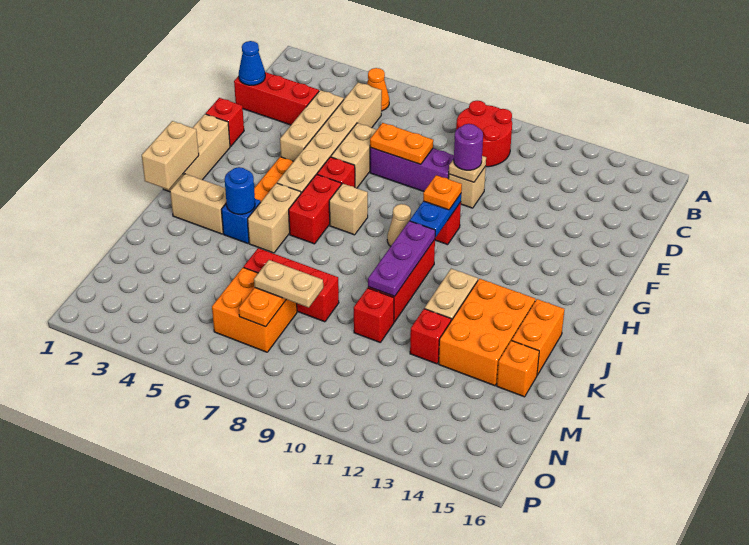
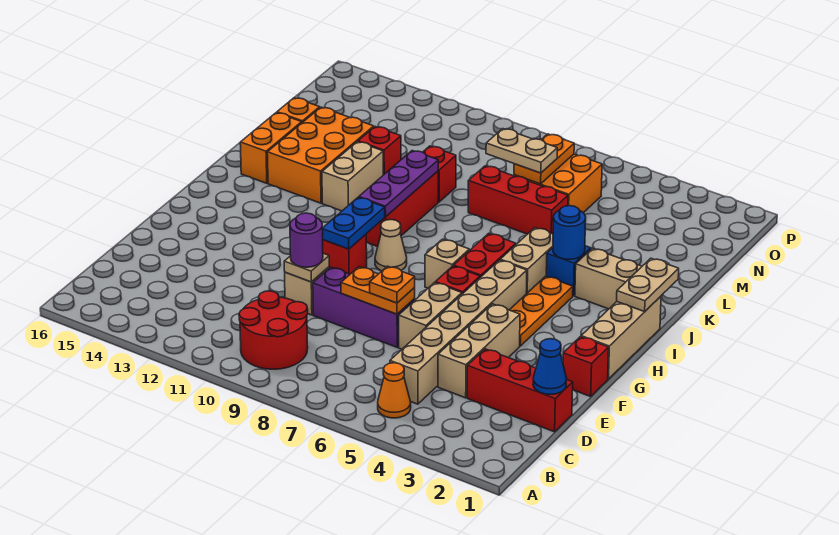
orange 1x1 plate [423,175,462,210] -> orange 1x1 plate moved to [370,266,415,303]
tan 1x2 brick [142,121,199,190] -> tan 1x2 plate [617,258,679,312]

